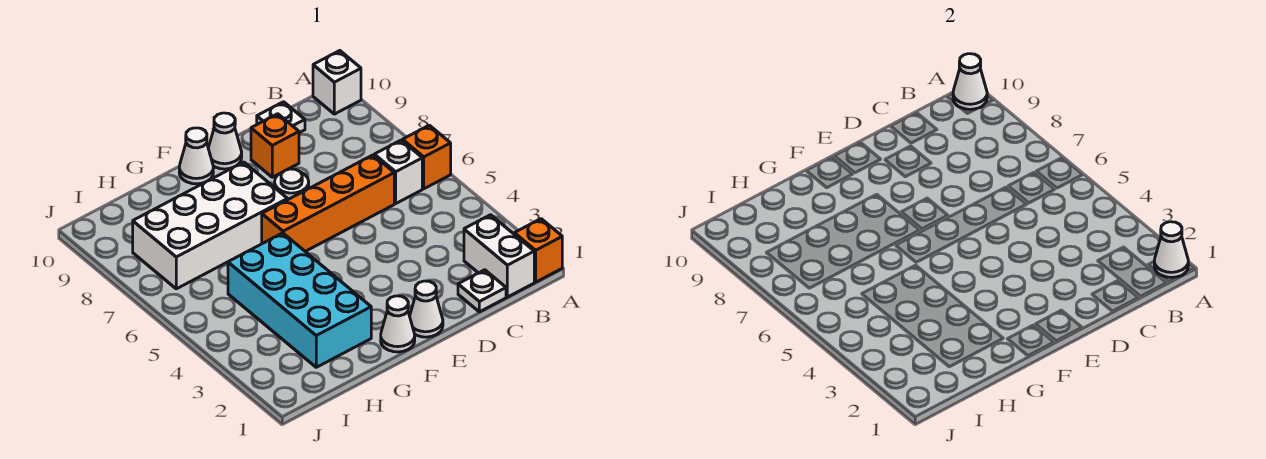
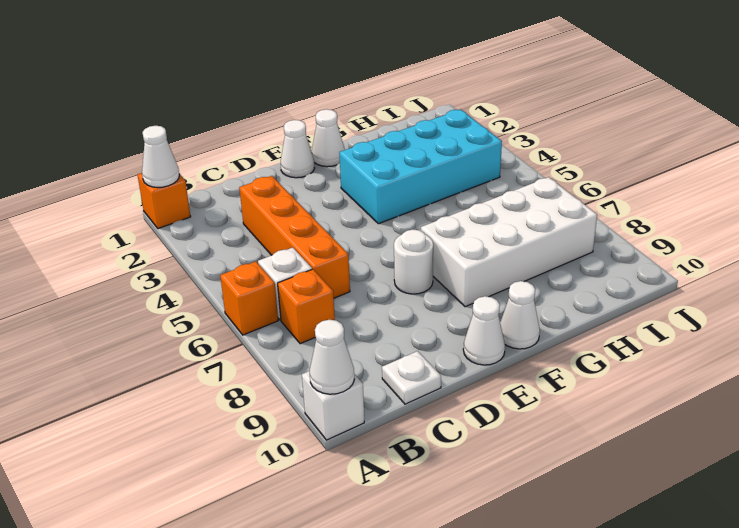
white 1x2 brick [464,215,534,297] -> none
white 1x1 plate [458,270,506,312] -> none
orange 1x4 brick [262,155,394,252] -> orange 1x4 brick turned to [239,176,350,298]
orange 1x1 brick [251,114,299,177] -> orange 1x1 brick moved to [278,269,335,344]
cyan 2x4 brick [228,233,371,367] -> cyan 2x4 brick turned to [339,109,502,224]

